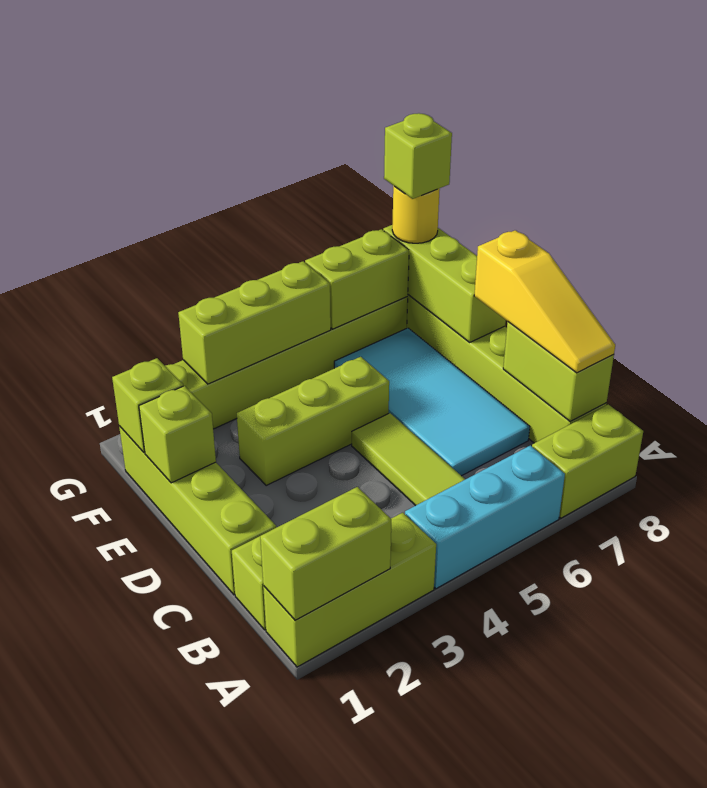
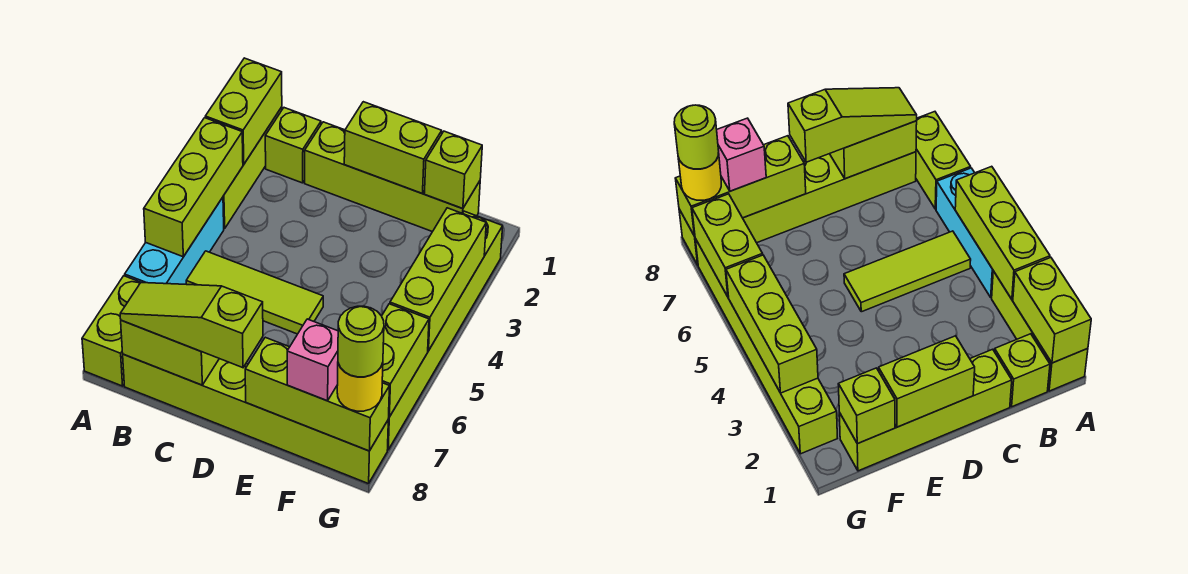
yellow 1x3 slope [474,230,615,373] -> lime 1x3 slope [120,283,263,368]
cyan 2x4 tile [334,328,530,476] -> none
lime 1x1 brick [139,386,216,483] -> lime 1x2 brick [344,102,442,193]
lime 1x3 brick [237,357,389,485] -> lime 1x3 brick moved to [144,118,243,257]
none -> pink 1x1 brick [287,319,338,401]
lime 1x1 brick [384,113,452,199] -> lime 1x1 round brick [338,306,384,377]

